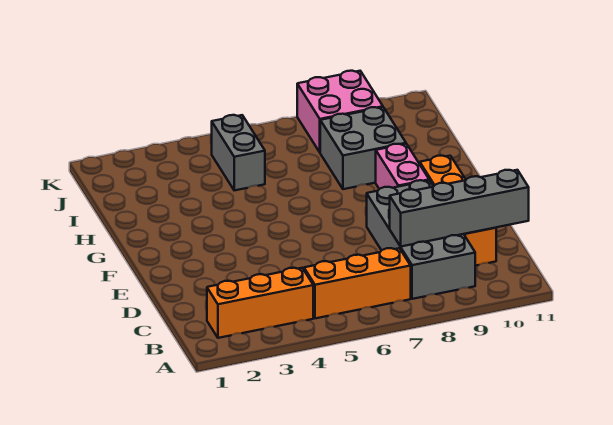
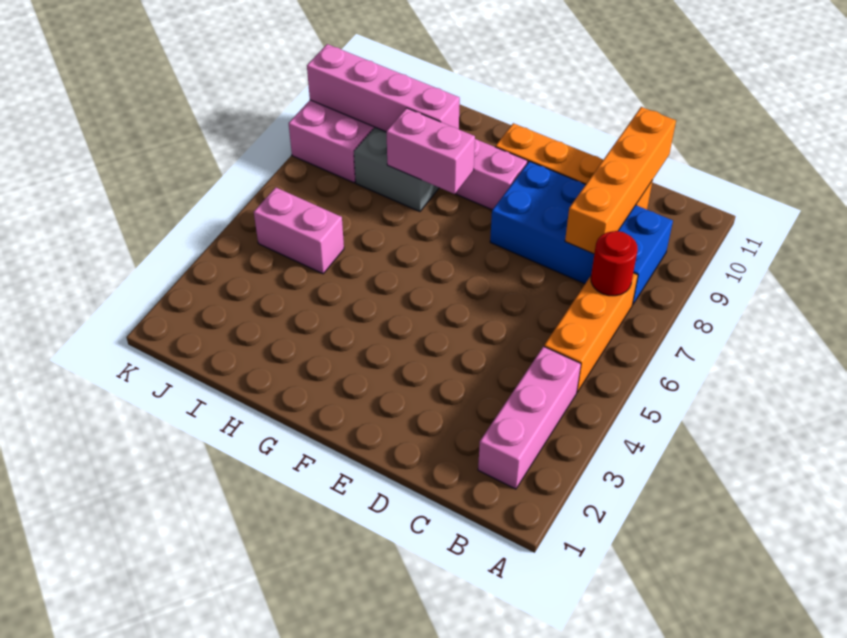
orange 1x3 brick [207,268,313,338] -> pink 1x3 brick [478,346,581,489]
none -> red 1x1 round brick [591,231,638,296]
grey 2x4 brick [367,180,475,299] -> blue 2x4 brick [490,161,673,305]
grey 1x4 brick [390,170,529,246] -> orange 1x4 brick [565,107,676,254]
none -> pink 1x2 brick [386,108,475,194]
none -> pink 1x4 brick [307,44,460,132]
grey 1x2 brick [212,115,265,190] -> pink 1x2 brick [254,187,344,274]

